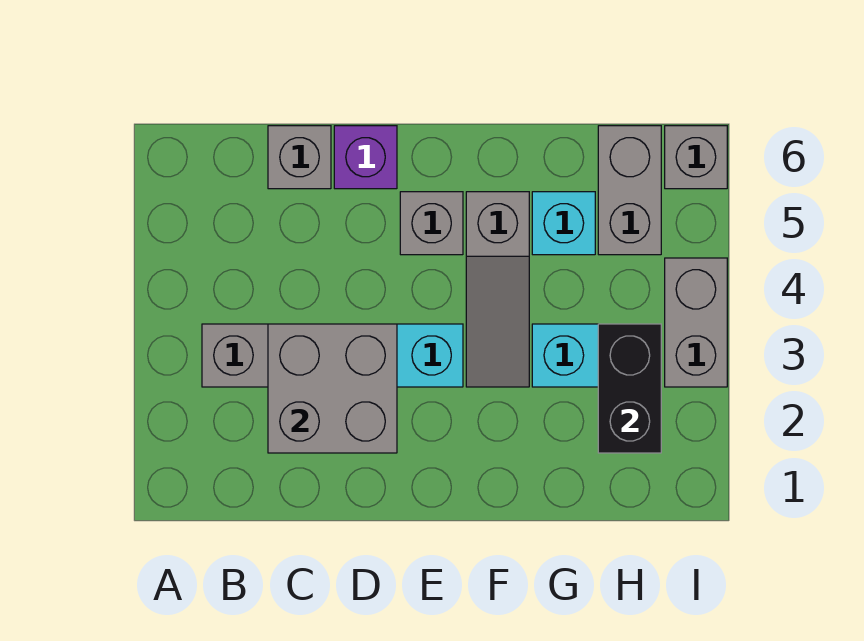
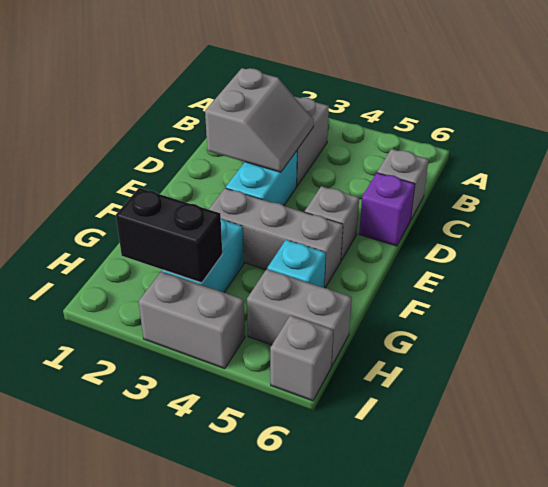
grey 2x2 brick [268,324,397,453] -> grey 2x2 slope [205,68,314,172]
grey 1x3 slope [466,192,529,387] -> grey 1x3 brick [209,188,343,288]

